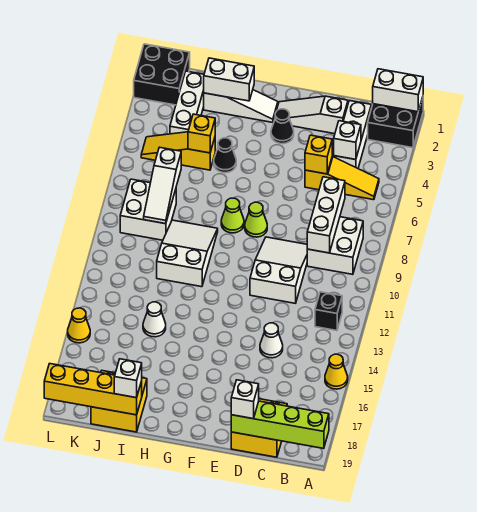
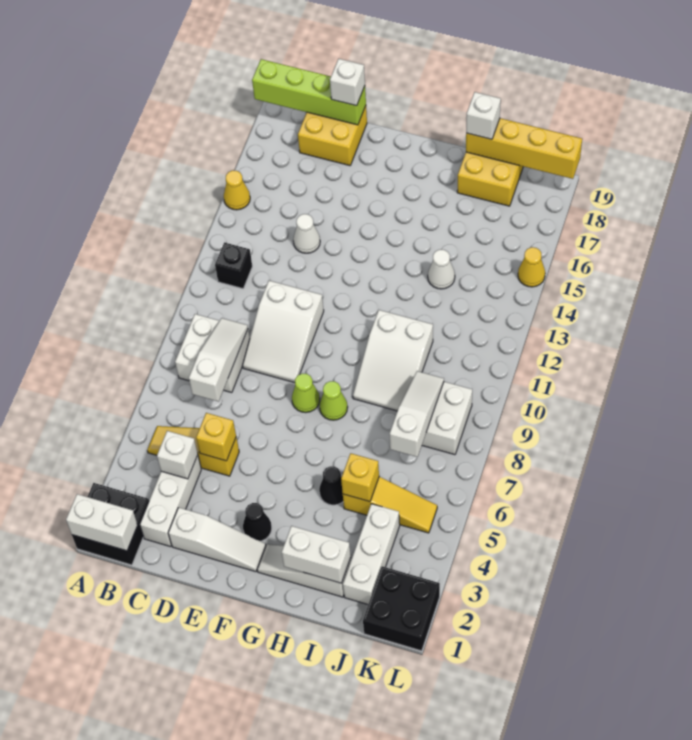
white 1x3 brick [307,177,345,253] -> white 1x3 slope [189,318,248,401]

